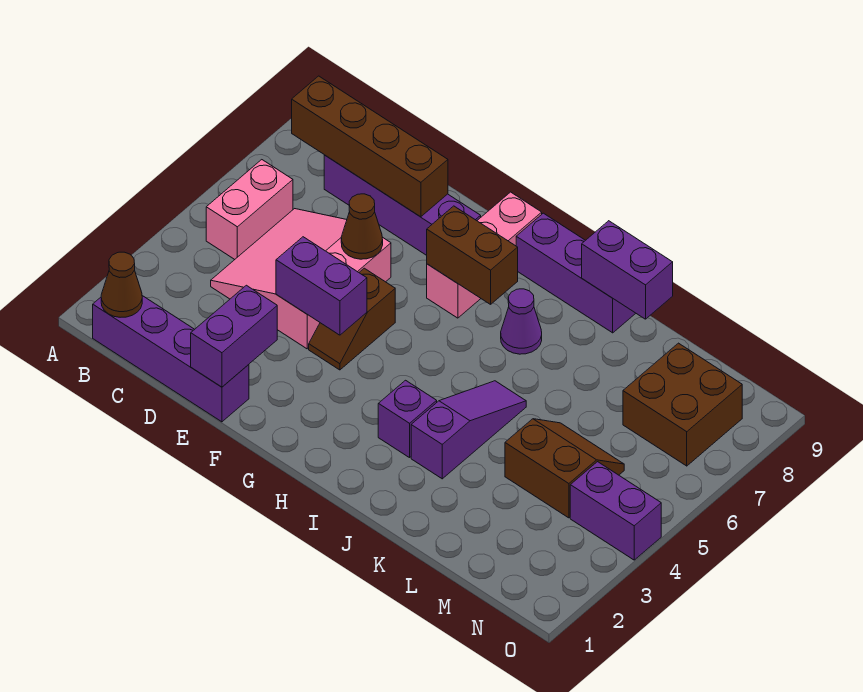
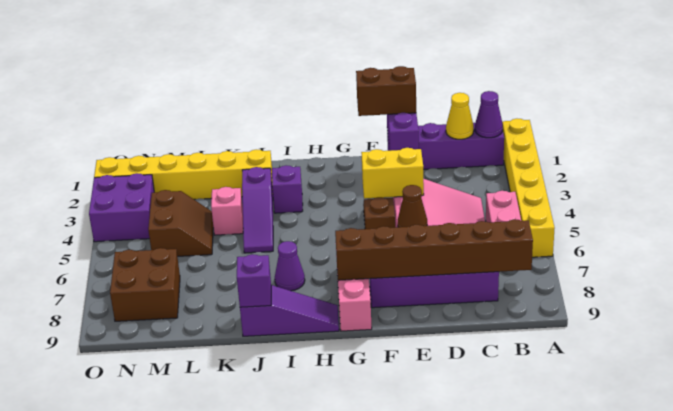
none -> yellow 1x6 brick [502,119,555,257]
brown 1x1 cone [101,252,142,317] -> purple 1x1 cone [475,91,503,138]
brown 1x4 brick [292,76,448,217] -> brown 1x6 brick [335,219,533,280]
none -> yellow 1x1 cone [446,93,474,139]
purple 1x2 brick [276,237,367,335] -> yellow 1x2 brick [361,148,424,199]
brown 1x2 brick [427,206,518,304] -> brown 1x2 brick moved to [356,66,416,116]
purple 1x3 brick [516,213,636,333] -> purple 1x3 slope [240,285,339,336]
none -> yellow 1x6 brick [94,149,272,199]
purple 1x2 brick [582,221,673,319] -> purple 1x1 brick [237,254,271,307]
none -> pink 1x1 brick [211,187,243,235]
brown 2x2 slope [505,419,624,518] -> brown 2x2 slope turned to [148,190,213,256]
purple 1x2 brick [570,462,661,560] -> purple 2x2 brick [89,173,154,242]

